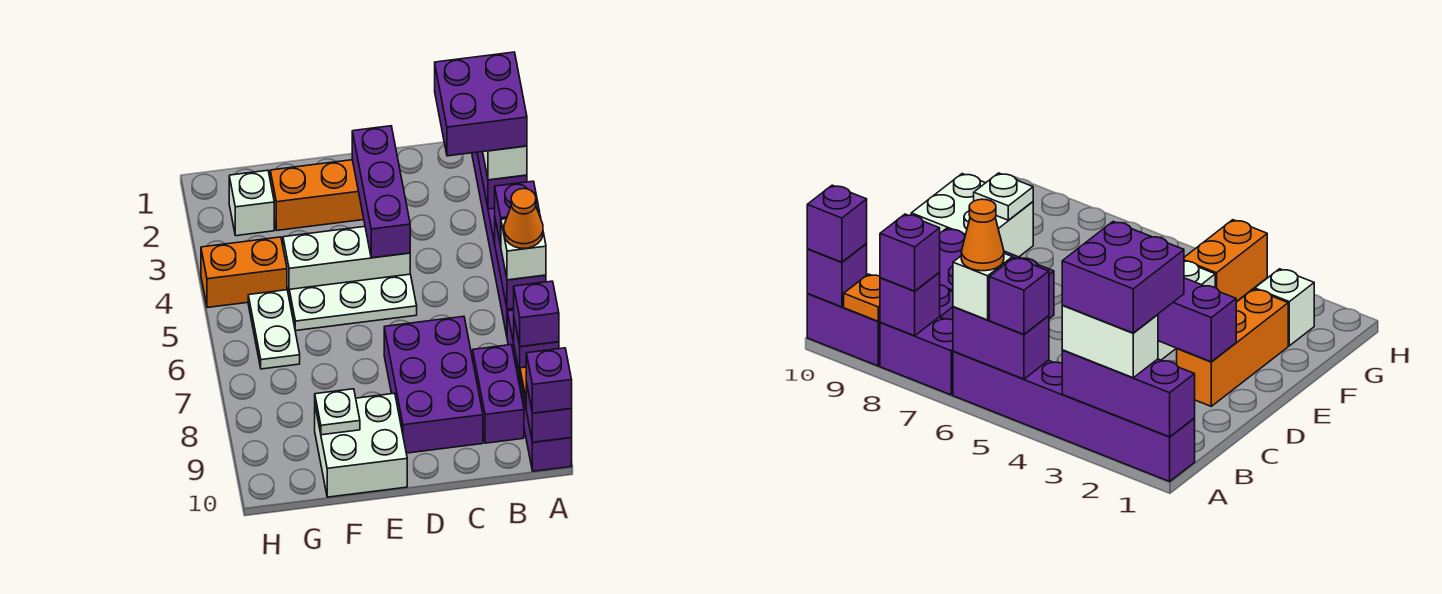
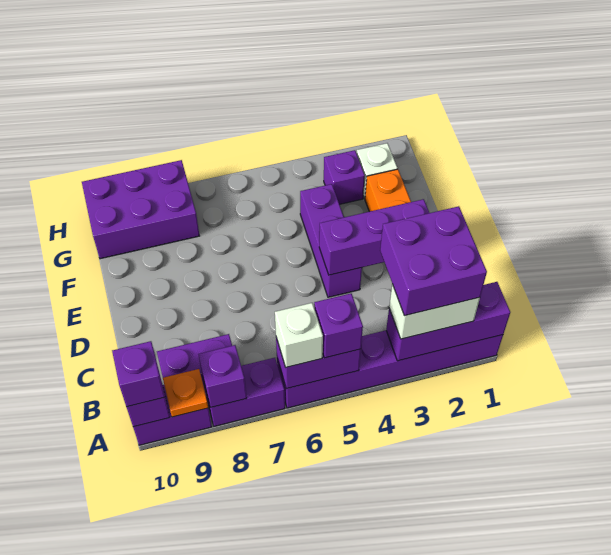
orange 1x1 cone [504,189,543,248] -> none
purple 1x1 brick [513,281,559,347] -> purple 1x1 brick moved to [324,150,365,204]
purple 2x3 brick [384,316,483,453] -> purple 2x3 brick moved to [82,160,199,259]
white 1x3 brick [283,227,410,295] -> purple 1x3 brick [300,184,362,297]
white 1x3 plate [289,274,417,331] -> none
white 2x2 brick [315,393,407,497] -> none
white 1x1 plate [315,389,360,435] -> none
orange 1x2 brick [201,237,287,308] -> none
white 1x2 plate [248,290,300,369] -> none

